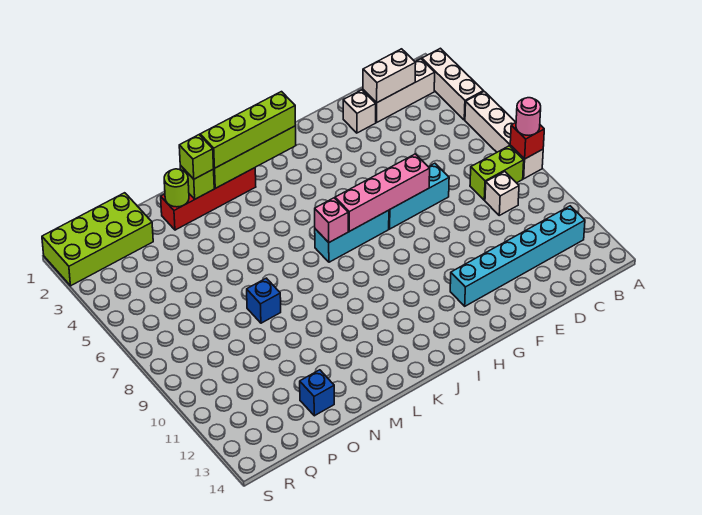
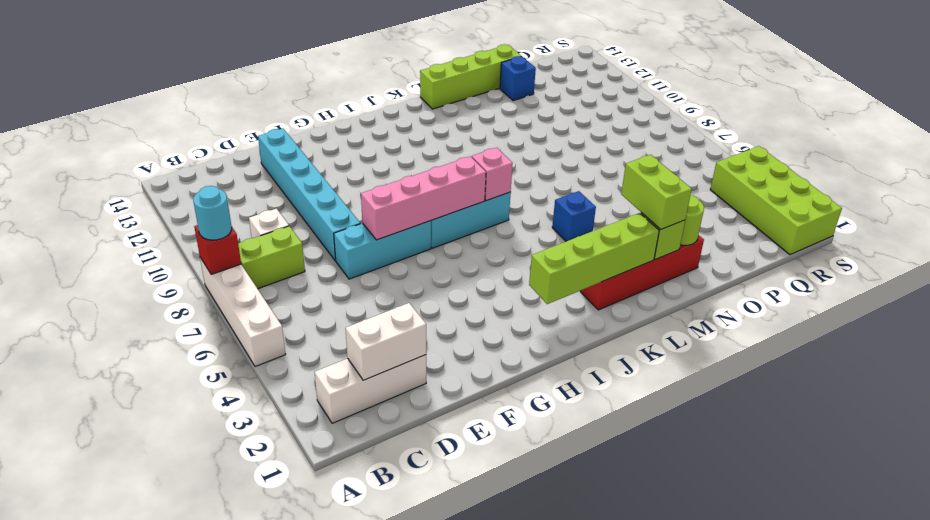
white 1x3 brick [422,48,483,120] -> none
pink 1x1 round brick [516,98,541,135] -> cyan 1x1 round brick [193,186,232,240]
cyan 1x6 brick [450,206,585,306] -> cyan 1x6 brick turned to [258,128,360,261]
white 1x1 brick [343,90,376,133] -> none
lime 1x4 brick [200,92,296,168] -> lime 1x4 brick moved to [420,44,521,109]
lime 1x1 brick [179,135,214,179] -> lime 1x2 brick [621,155,692,229]
blue 1x1 brick [247,278,281,323] -> blue 1x1 brick moved to [552,191,596,241]
lime 2x4 brick [42,193,153,286] -> lime 2x4 brick turned to [710,146,842,255]

